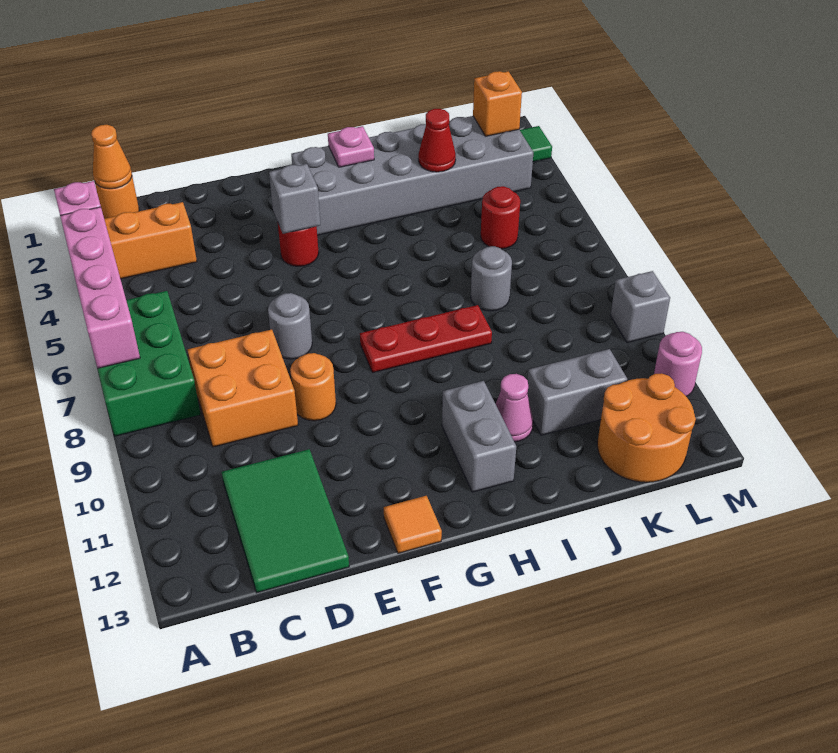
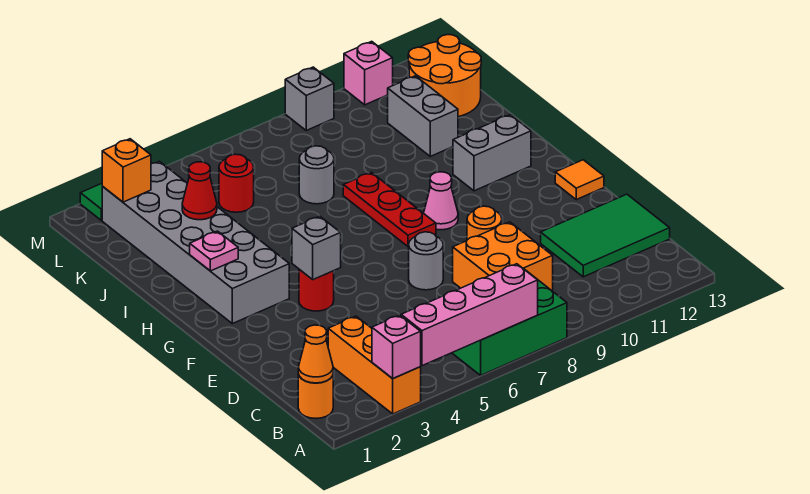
pink 1x1 cone [496,374,533,442] -> pink 1x1 cone moved to [424,172,458,230]
pink 1x1 round brick [654,332,702,396] -> pink 1x1 brick [344,41,393,105]

